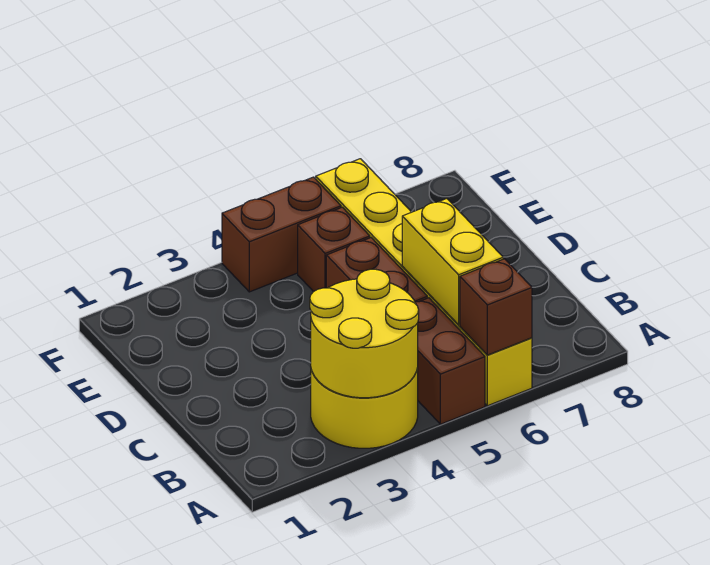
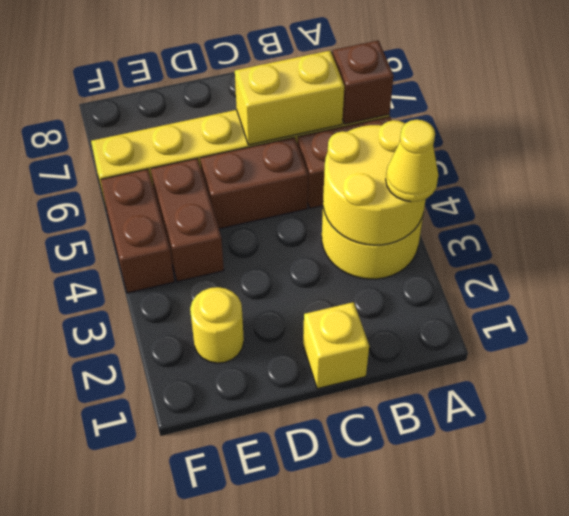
none -> yellow 1x1 cone [386,120,438,202]
none -> yellow 1x1 brick [303,302,369,389]
none -> yellow 1x1 round brick [190,287,244,363]
brown 1x1 brick [298,207,370,292] -> brown 1x2 brick [151,159,224,282]

